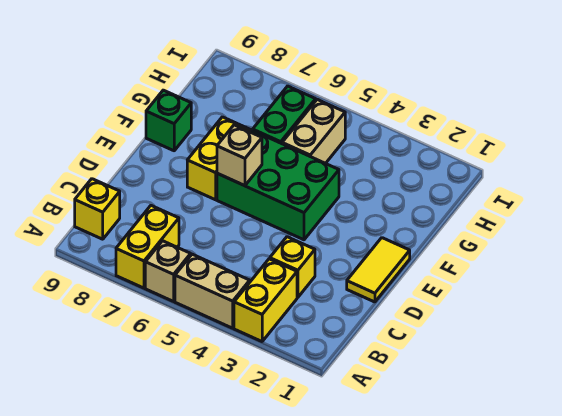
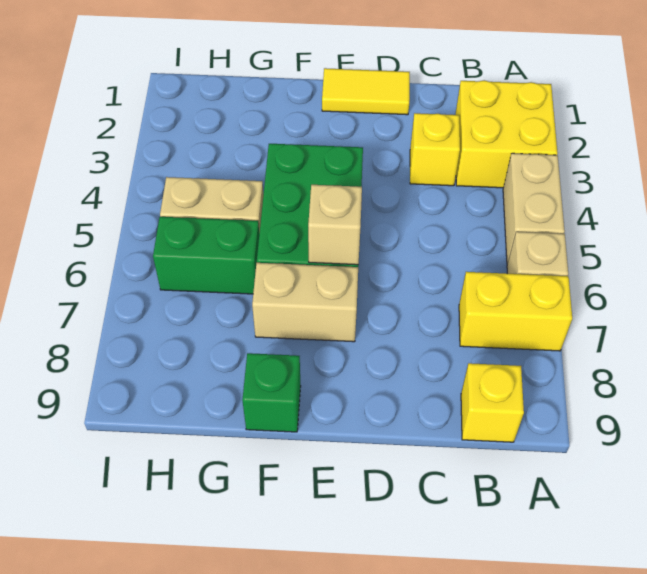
yellow 1x2 brick [234,259,297,341] -> yellow 2x2 brick [455,80,557,188]
yellow 1x2 brick [187,117,250,200] -> tan 1x2 brick [252,263,358,342]

